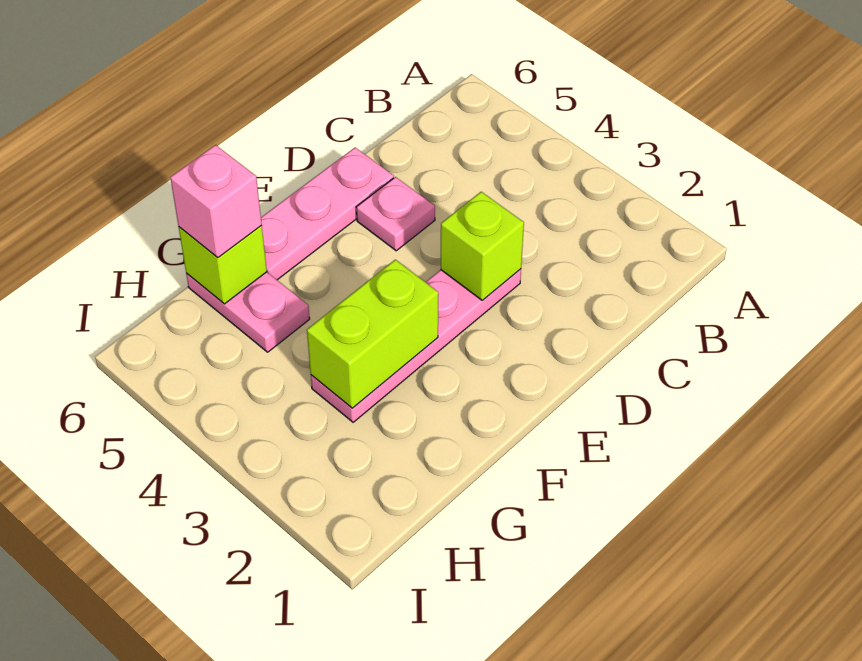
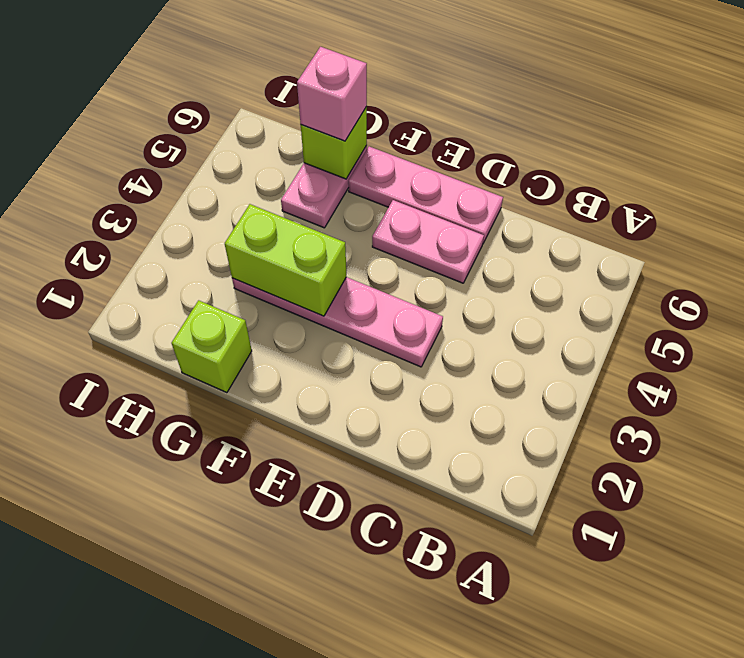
lime 1x1 brick [441,192,524,300] -> lime 1x1 brick moved to [172,300,252,393]
pink 1x1 plate [356,177,435,251] -> pink 1x2 plate [372,200,484,283]

